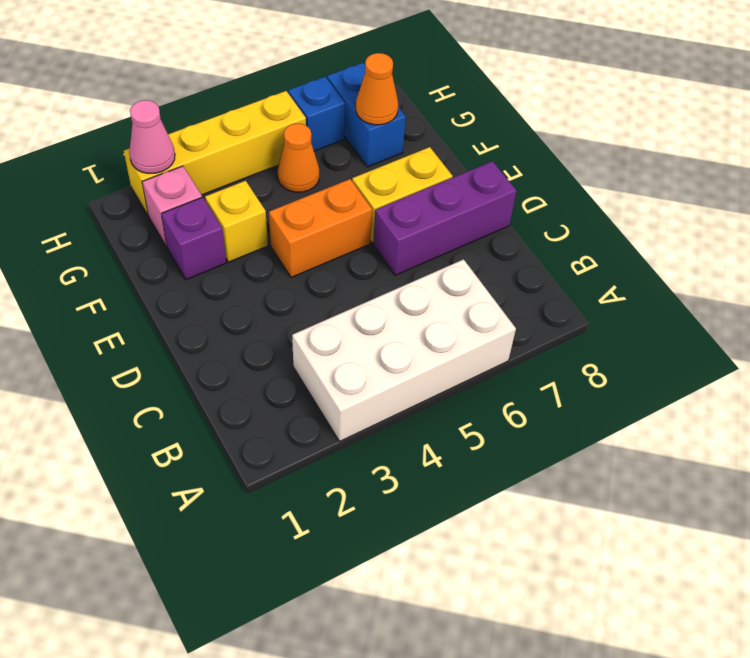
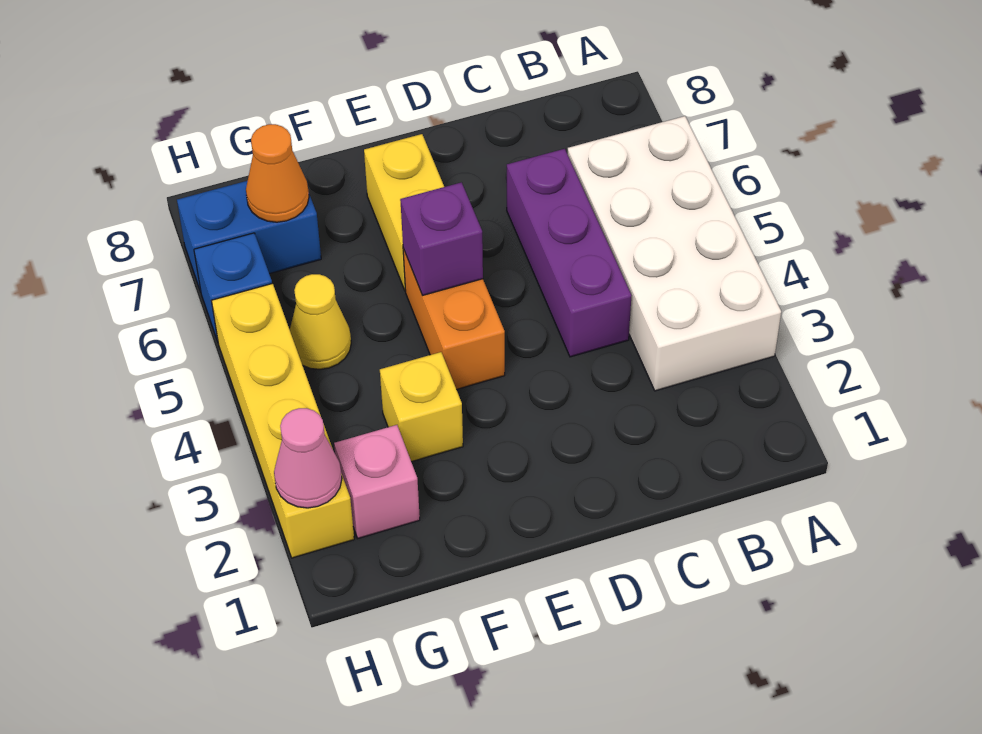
purple 1x3 brick [373,161,516,275] -> purple 1x3 brick moved to [507,149,632,357]
purple 1x1 brick [161,197,226,280] -> purple 1x1 brick moved to [400,182,483,296]
orange 1x1 cone [278,124,319,192] -> yellow 1x1 cone [290,274,351,369]

